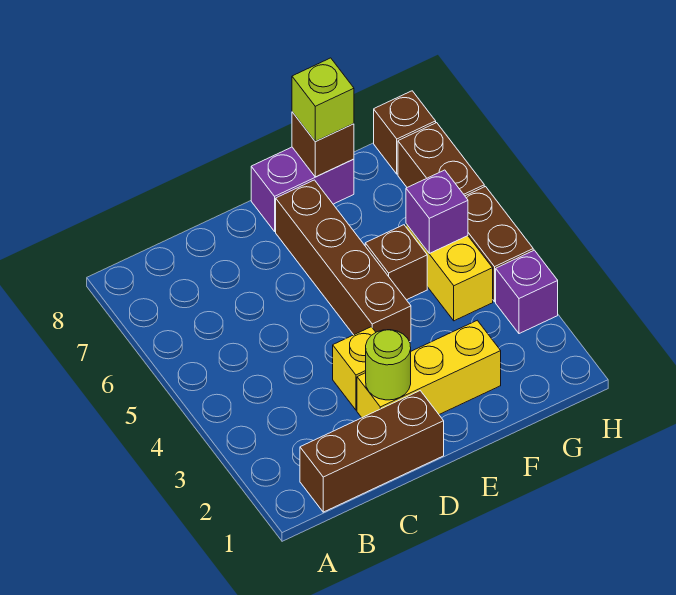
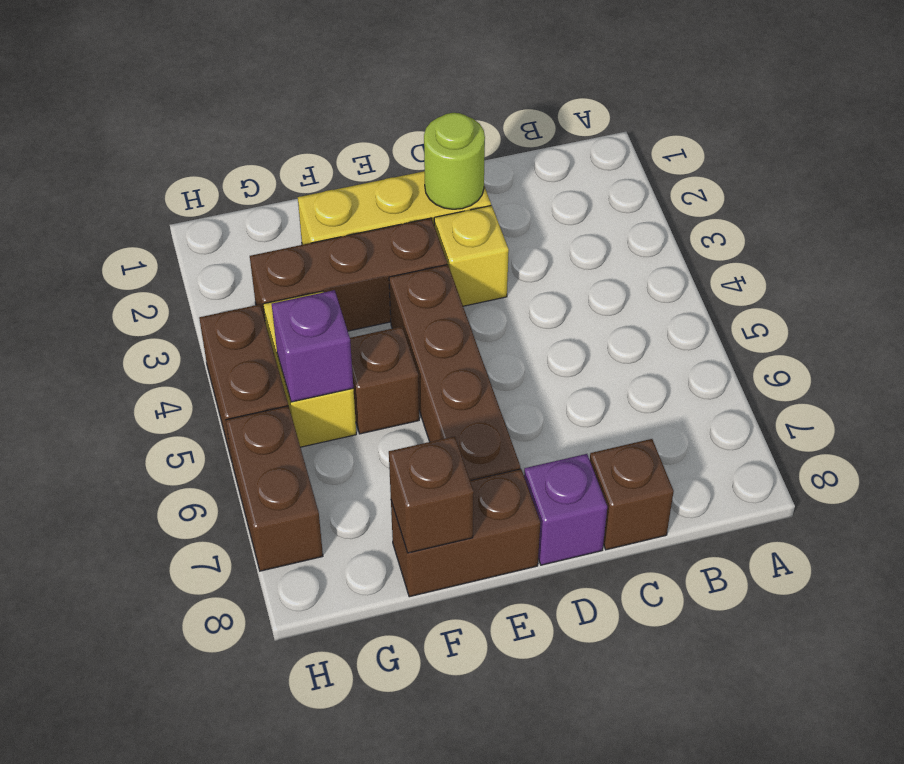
brown 1x3 brick [300,391,444,512] -> brown 1x3 brick moved to [250,218,447,331]
purple 1x2 brick [251,147,354,231] -> brown 1x2 brick [391,469,540,597]
lime 1x1 brick [292,58,354,141] -> none
purple 1x1 brick [496,250,558,334] -> purple 1x1 brick moved to [524,454,607,565]
brown 1x1 brick [374,91,436,174] -> brown 1x1 brick moved to [590,439,674,550]

